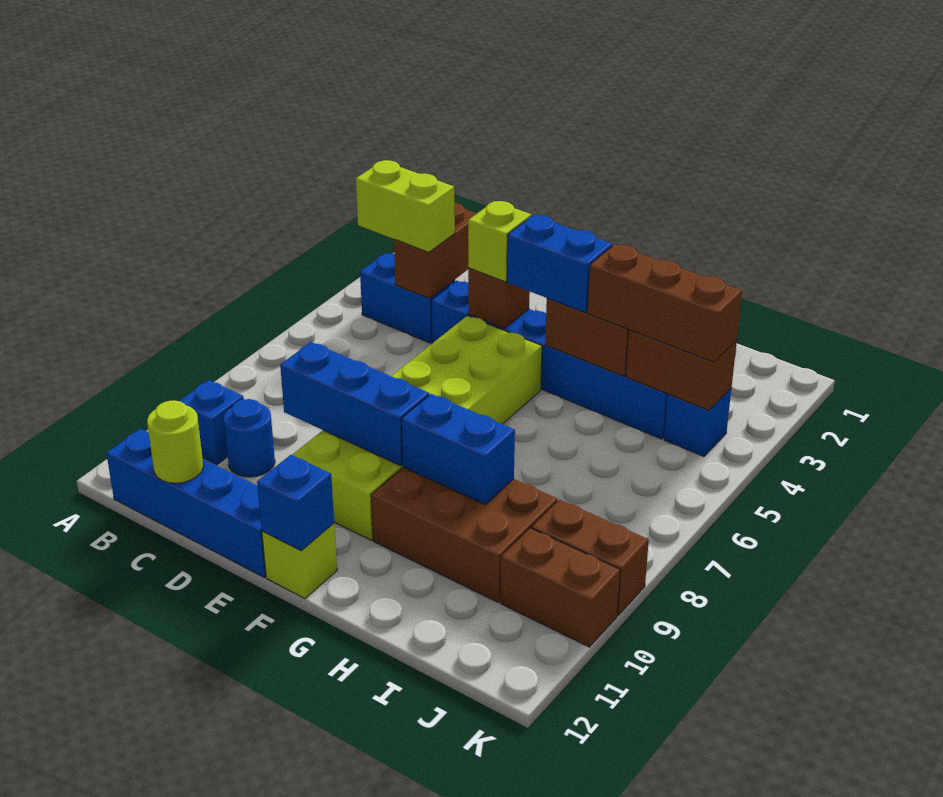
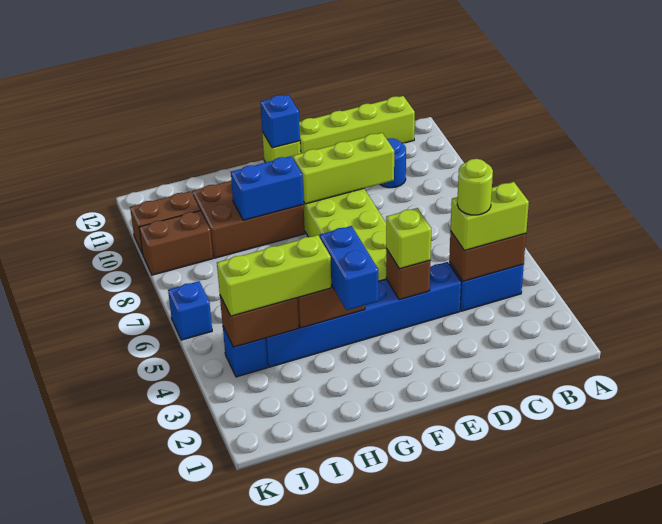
blue 1x1 brick [180,380,244,465] -> blue 1x1 brick moved to [168,281,212,340]
blue 1x4 brick [106,429,266,577] -> lime 1x4 brick [299,96,415,153]
brown 1x2 brick [394,203,477,299] -> brown 1x2 brick turned to [449,231,526,281]
lime 1x1 round brick [147,400,203,483] -> lime 1x1 round brick moved to [457,159,493,215]
blue 1x3 brick [280,342,429,466] -> lime 1x3 brick [293,133,394,204]
blue 1x2 brick [507,215,613,312] -> blue 1x2 brick turned to [320,226,379,311]
brown 1x3 brick [587,244,742,362] -> lime 1x3 brick [217,235,331,316]

